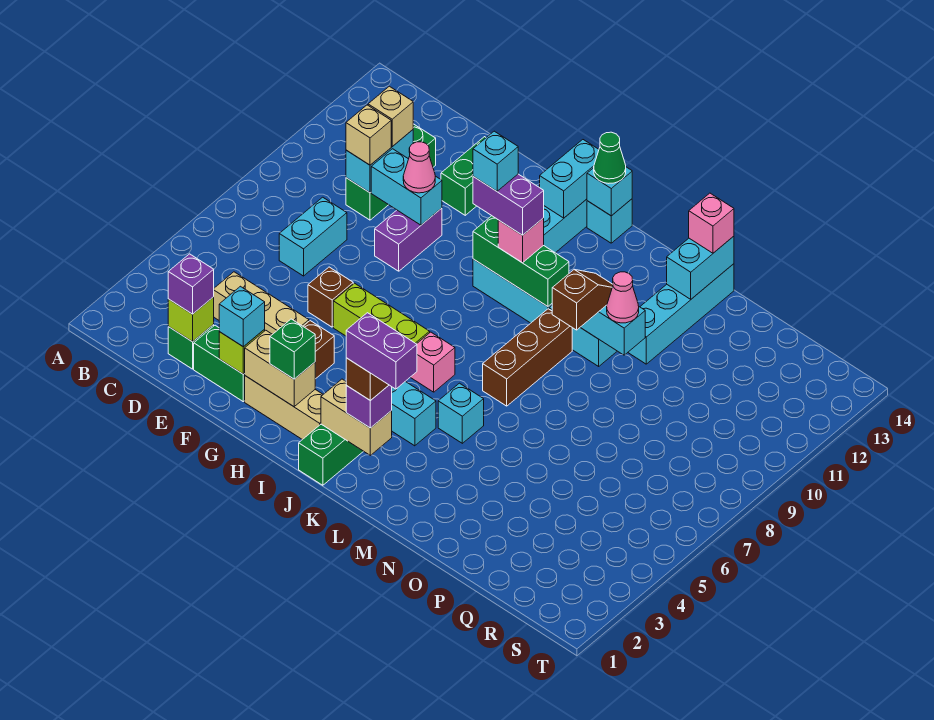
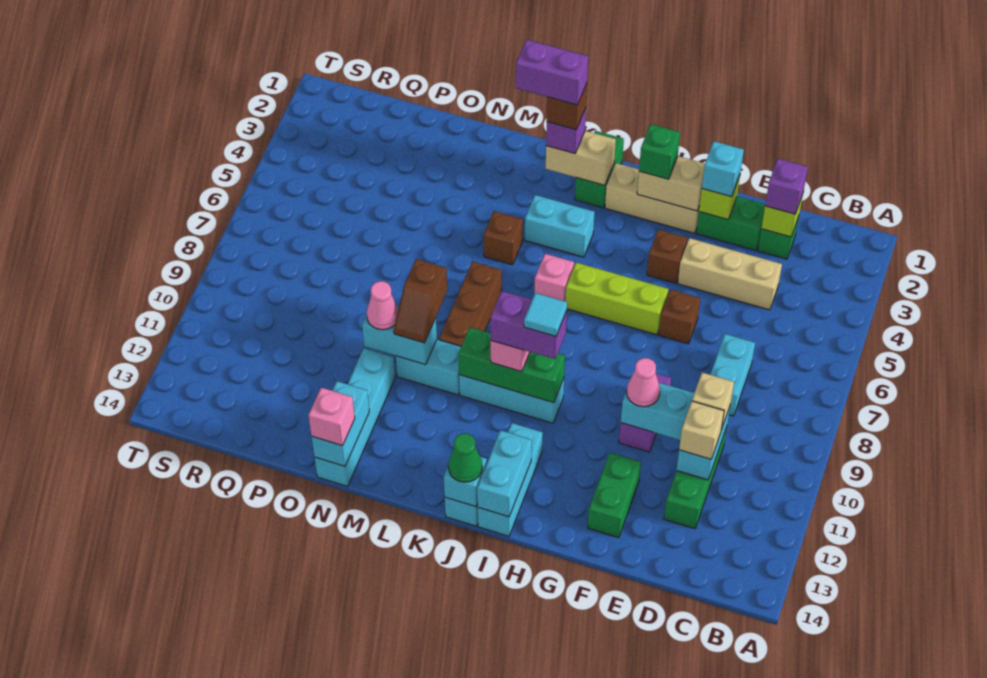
cyan 1x1 brick [473,131,518,191] -> cyan 1x1 tile [524,293,567,336]
cyan 1x1 brick [438,383,484,443] -> brown 1x1 brick [484,211,523,265]

